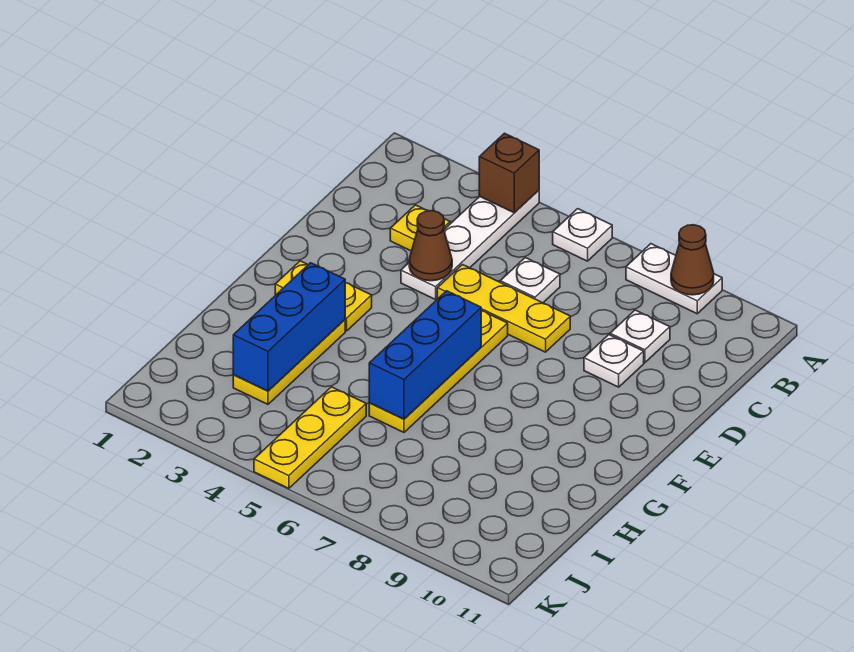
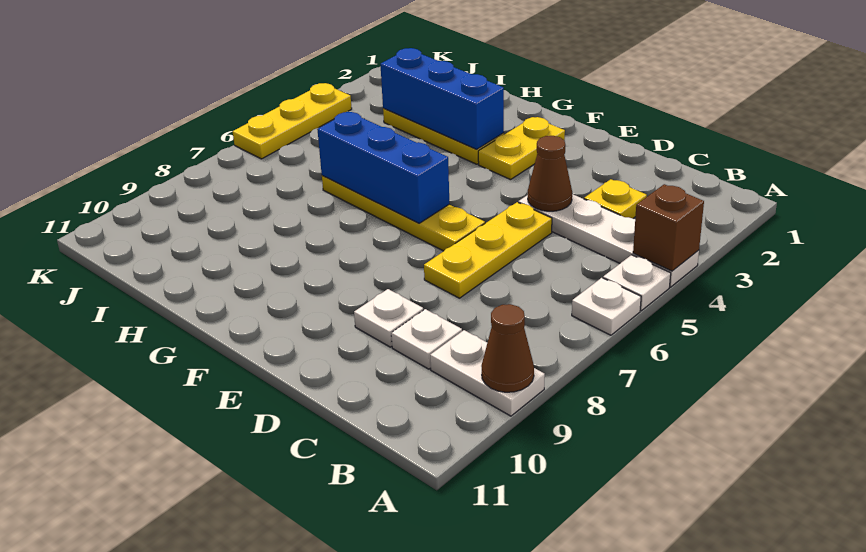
white 1x2 plate [626,244,722,314] -> white 1x2 plate turned to [430,330,545,416]
white 1x1 plate [500,258,560,303] -> white 1x1 plate moved to [603,255,671,311]
yellow 1x3 plate [254,387,366,488] -> yellow 1x3 plate turned to [233,83,352,159]

